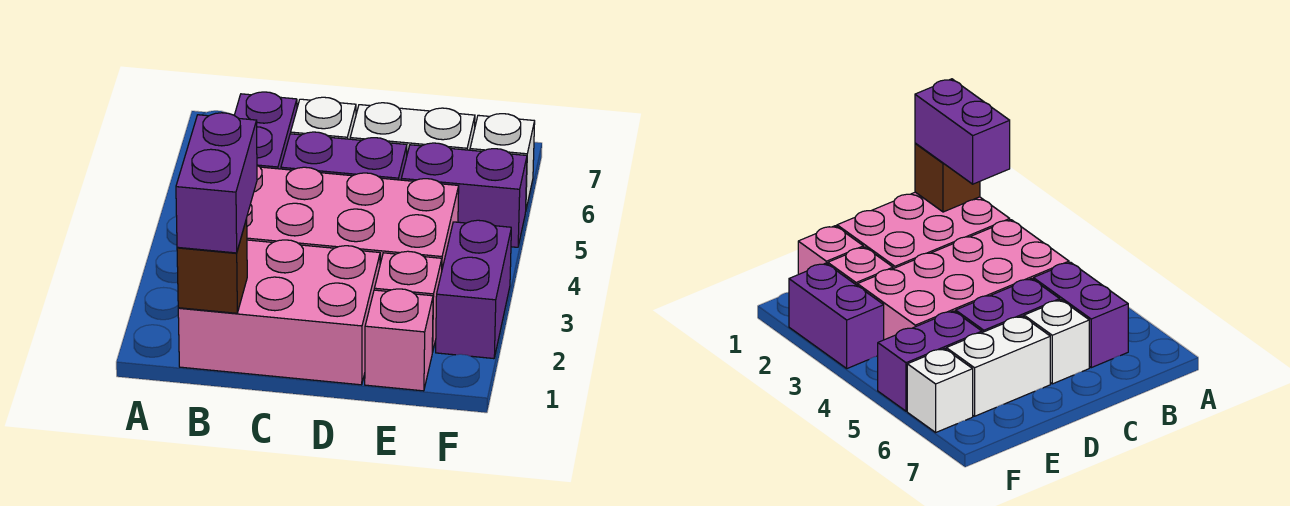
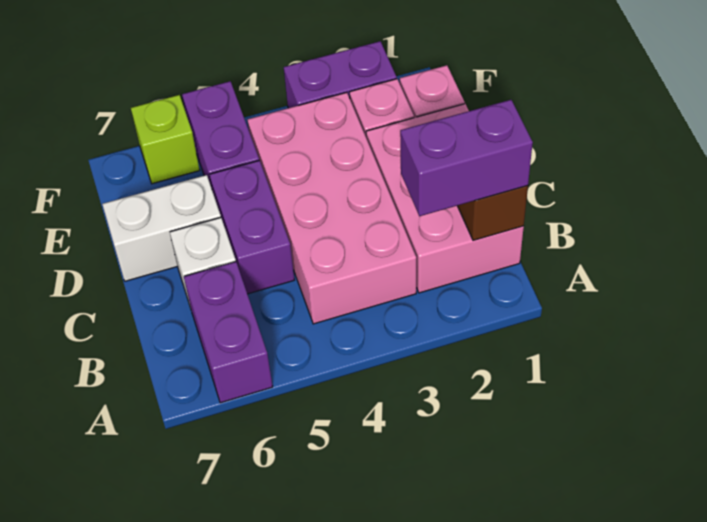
purple 1x2 brick [234,92,297,169] -> purple 1x2 brick turned to [184,262,273,403]
white 1x2 brick [350,103,475,154] -> white 1x2 brick turned to [102,175,221,281]
white 1x1 brick [470,114,535,209] -> lime 1x1 brick [131,95,200,184]

